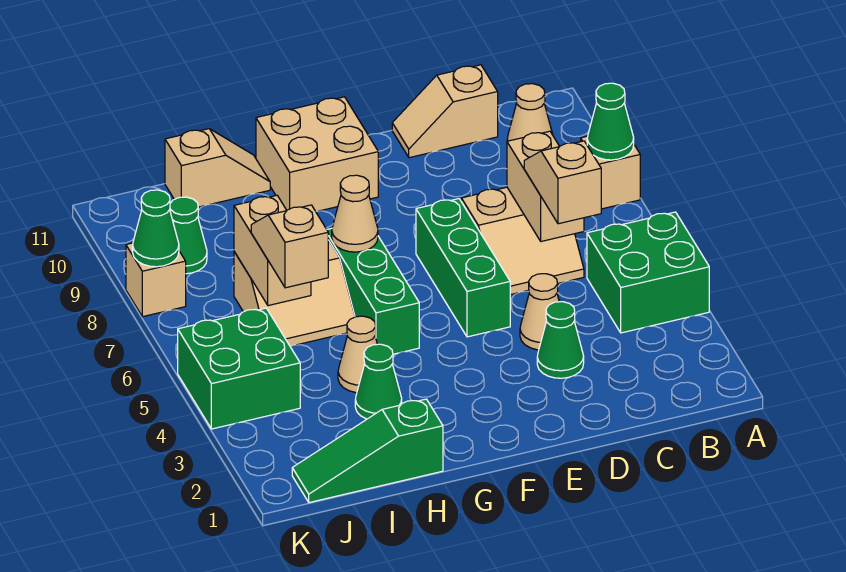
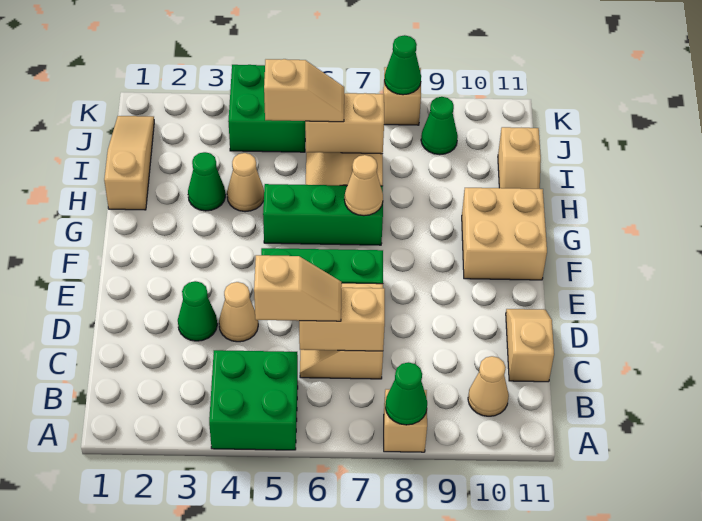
green 1x3 slope [292,399,443,503] -> tan 1x3 slope [104,116,154,210]

